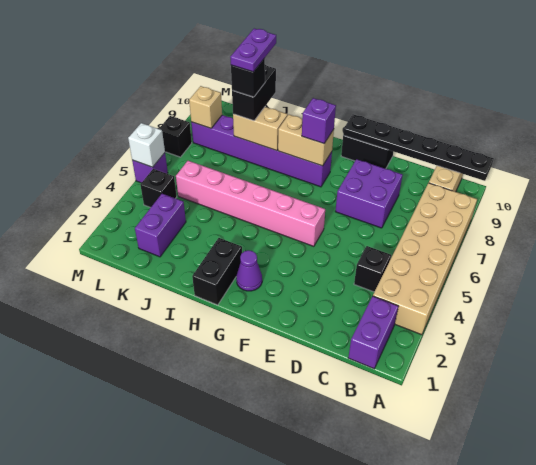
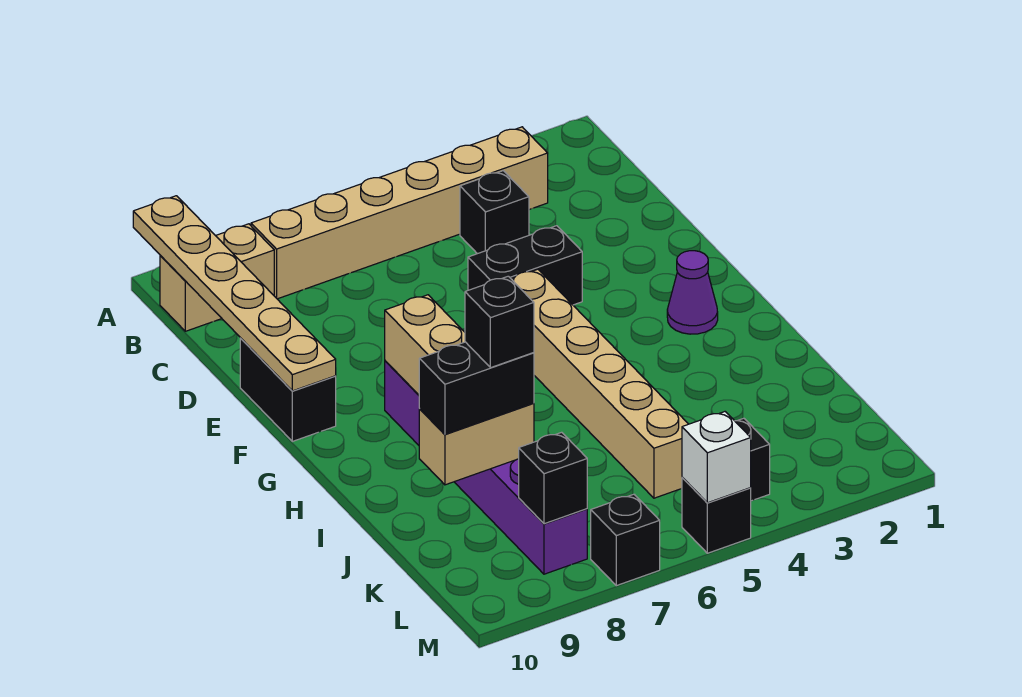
tan 2x6 brick [373,183,477,335] -> tan 1x6 brick [251,127,548,299]
black 1x6 plate [343,114,494,181] -> tan 1x6 plate [133,196,336,391]
purple 1x2 brick [348,296,398,369] -> none
purple 2x2 brick [335,159,402,228] -> none
pink 1x6 brick [176,161,325,246] -> tan 1x6 brick [512,269,688,498]
purple 1x1 brick [302,98,336,144] -> none
black 1x2 brick [192,238,242,305] -> black 1x2 brick moved to [468,226,582,305]
tan 1x2 brick [233,107,288,151] -> tan 1x2 brick turned to [419,403,534,485]
purple 1x2 plate [230,29,276,72] -> none
purple 1x2 brick [135,194,186,257] -> none
tan 1x1 brick [189,86,222,128] -> black 1x1 brick [519,432,587,524]
purple 1x1 brick [132,153,168,183] -> black 1x1 brick [682,477,751,553]

